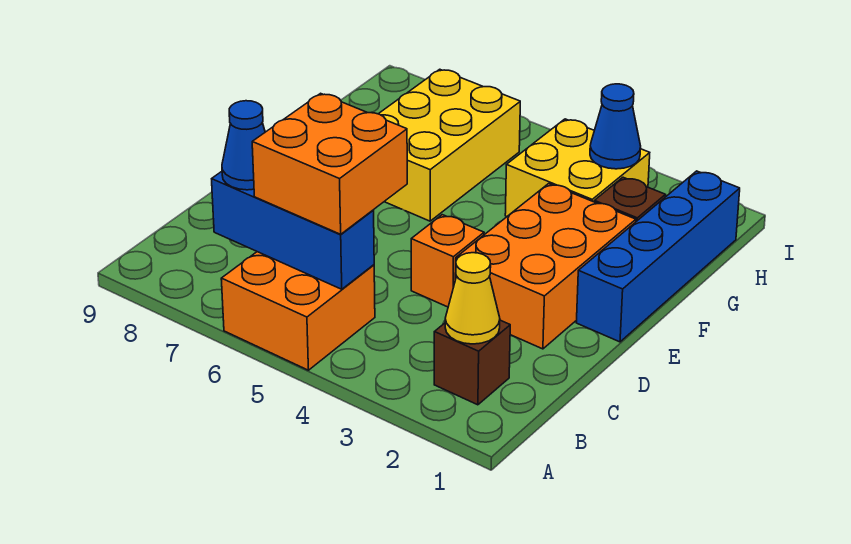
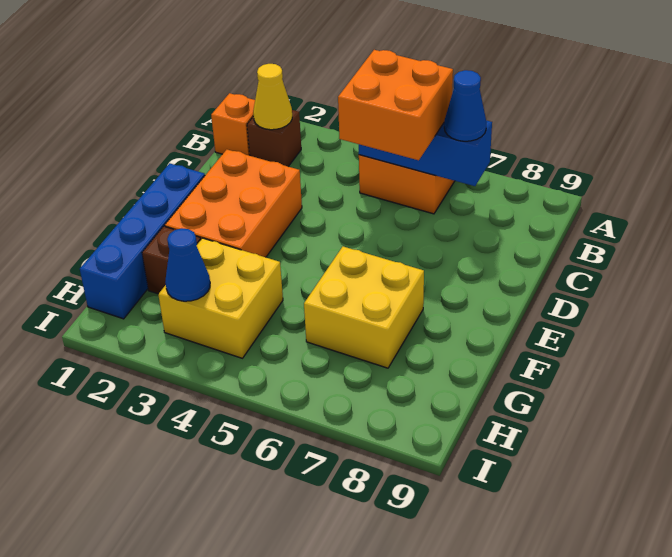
orange 1x1 brick [411,215,484,307] -> orange 1x1 brick moved to [211,93,255,156]
yellow 2x3 brick [379,69,520,221] -> yellow 2x2 brick [304,247,424,368]

